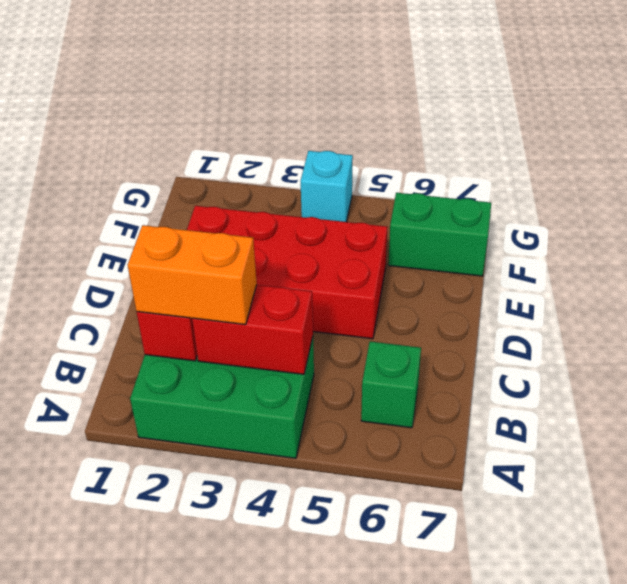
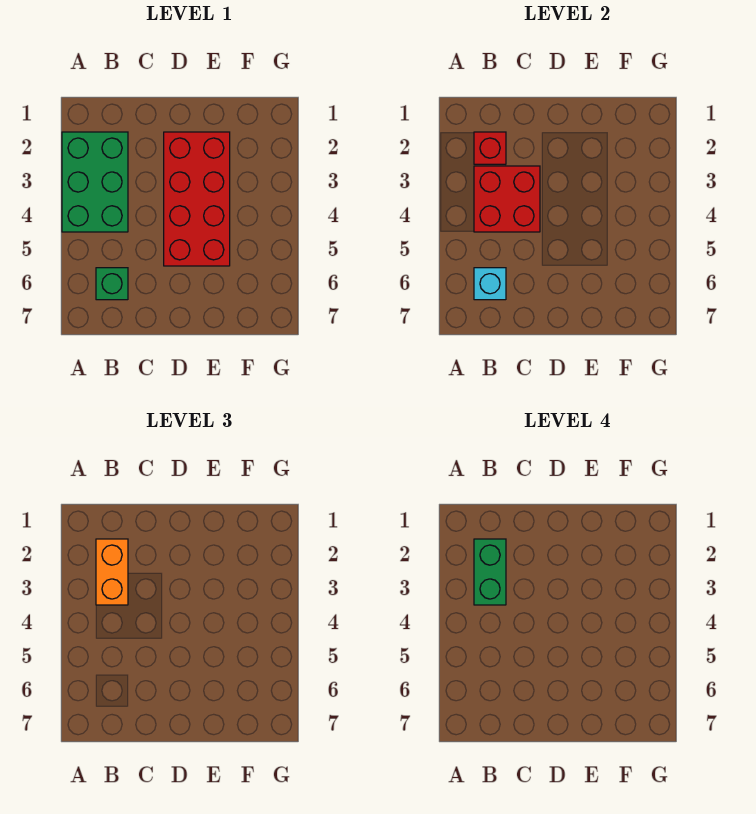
red 1x2 brick [192,285,313,374] -> red 2x2 brick [474,166,540,232]
green 1x2 brick [388,193,491,276] -> green 1x2 brick moved to [474,539,506,605]
cyan 1x1 brick [301,151,353,222] -> cyan 1x1 brick moved to [474,268,506,300]

